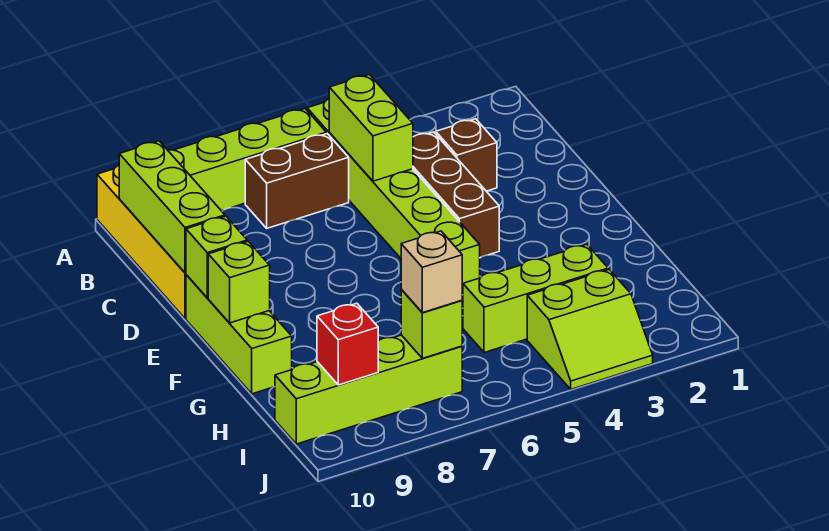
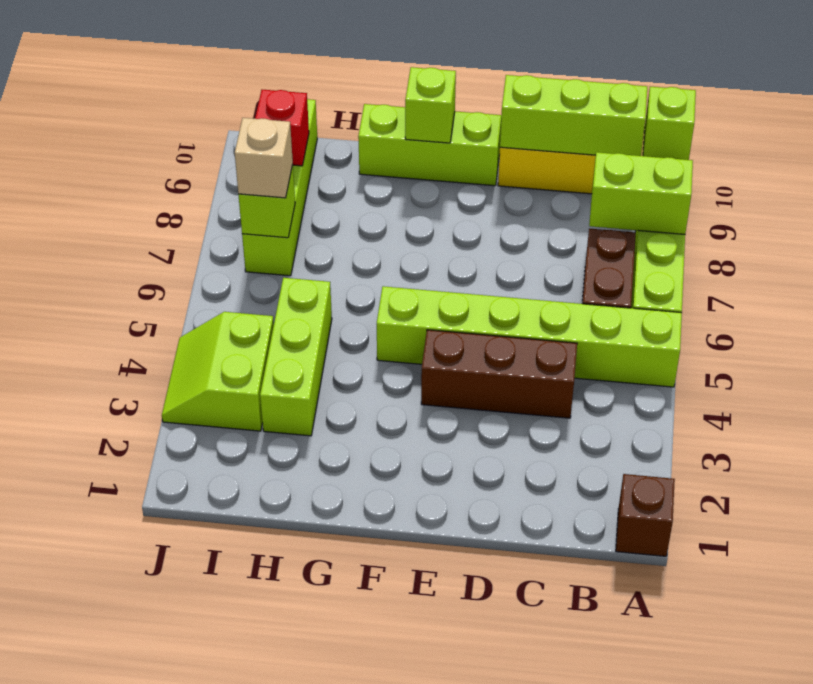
lime 1x2 brick [329,75,413,181] -> lime 1x2 brick moved to [589,152,693,234]
brown 1x1 brick [436,119,497,191] -> brown 1x1 brick moved to [616,474,675,556]
lime 1x1 brick [186,216,247,298] -> lime 1x1 brick moved to [643,87,696,160]

